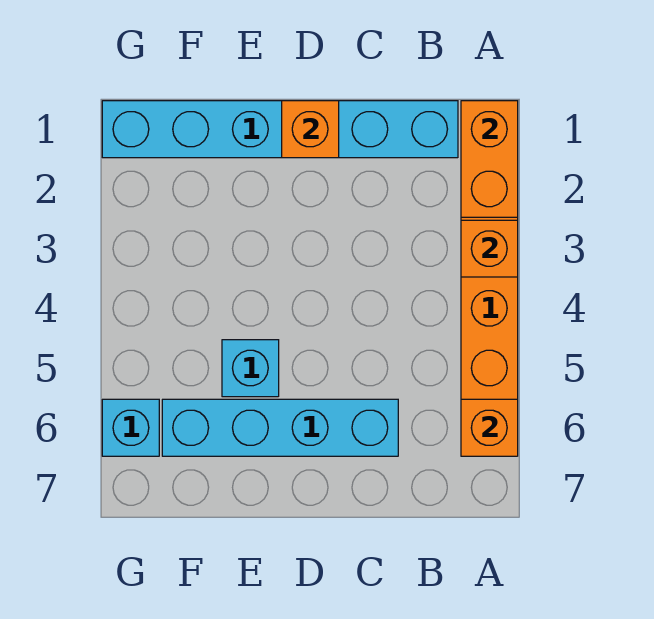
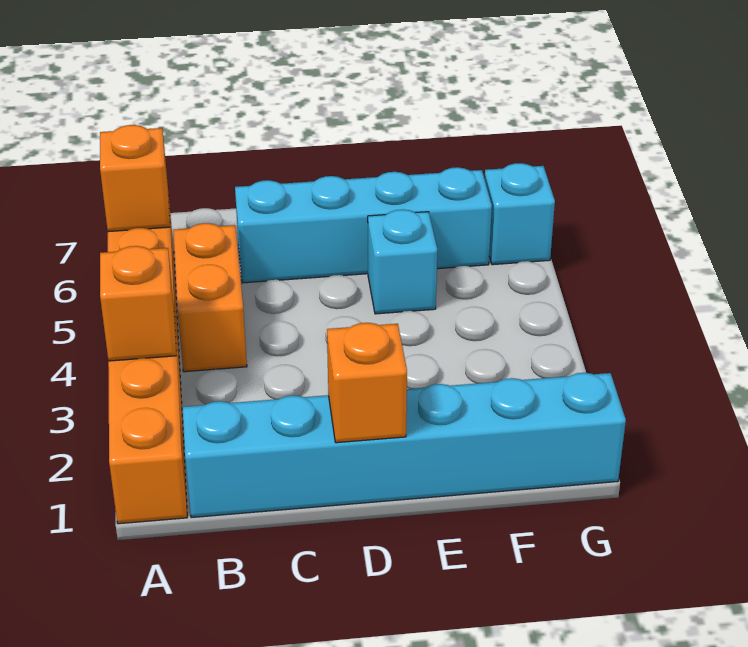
orange 1x2 brick [461,101,518,217] -> orange 1x2 brick moved to [173,223,247,372]

